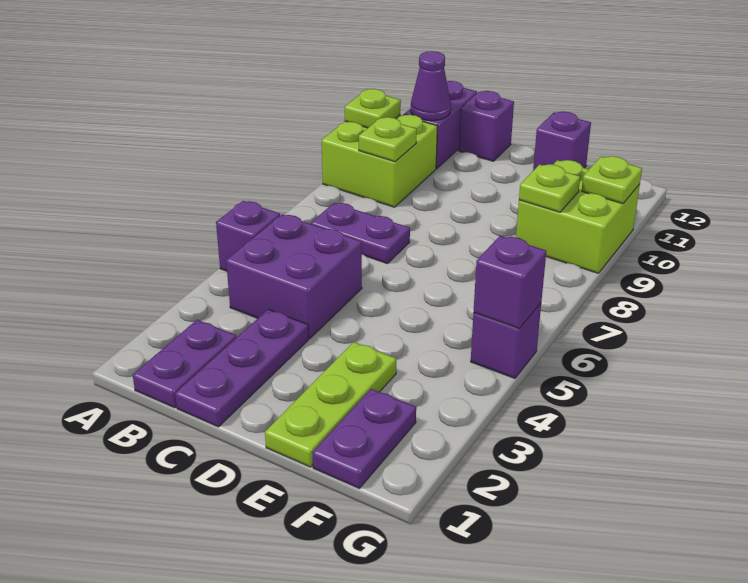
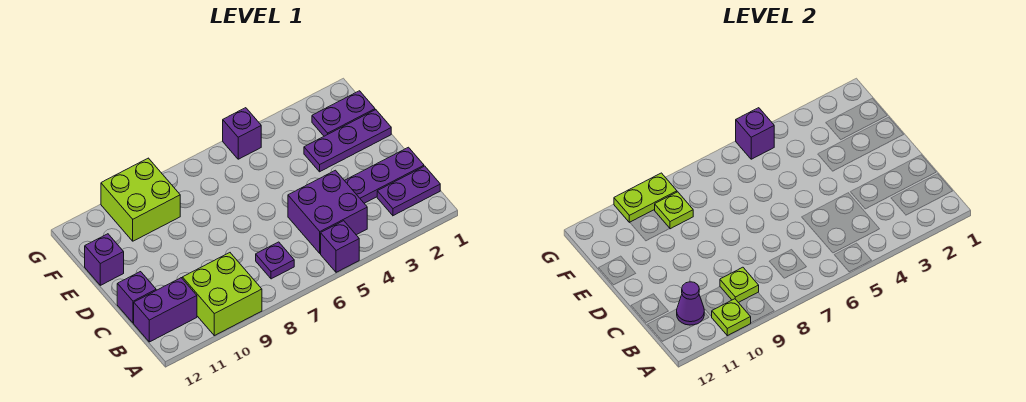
purple 1x2 plate [311,203,410,264] -> purple 1x1 plate [256,242,294,279]
lime 1x3 plate [265,342,396,467] -> purple 1x3 plate [304,110,391,172]
lime 1x1 plate [582,156,642,204] -> lime 1x2 plate [614,173,677,222]

